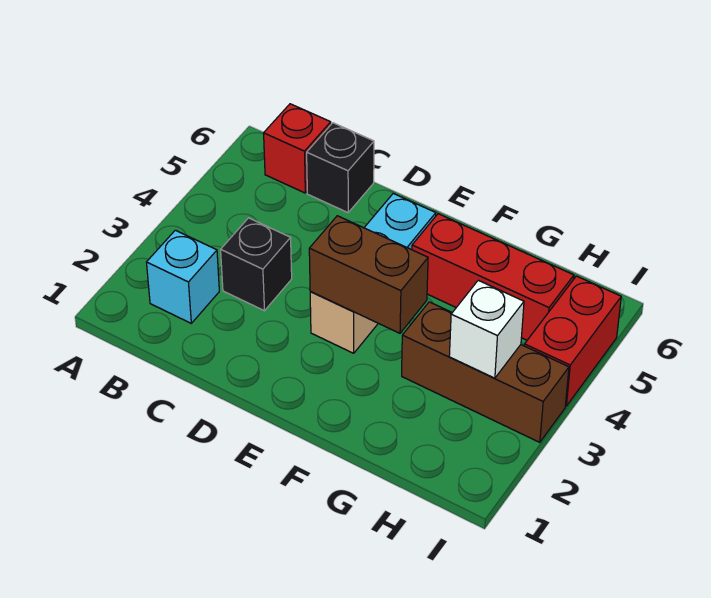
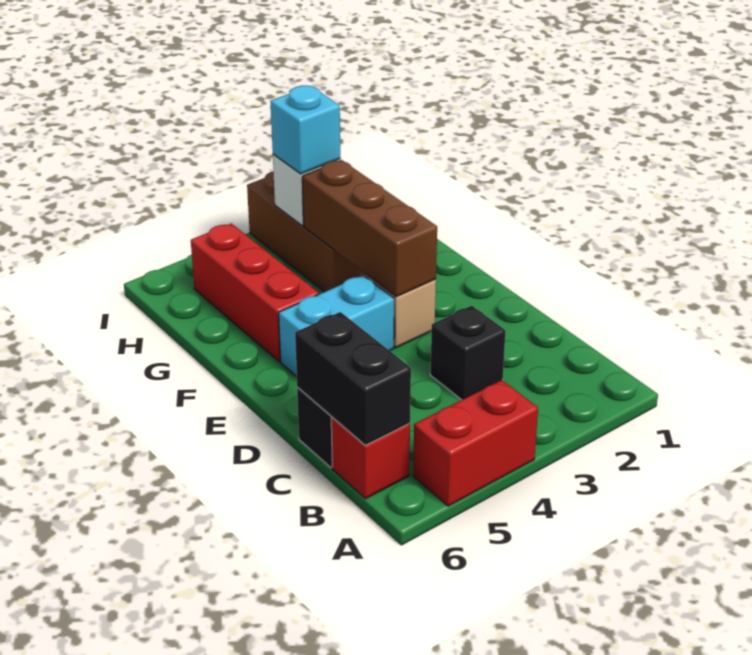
cyan 1x1 brick [146,230,219,323] -> cyan 1x1 brick moved to [270,86,340,174]
none -> black 1x2 brick [295,312,411,445]
brown 1x2 brick [309,216,428,333] -> brown 1x3 brick [302,160,437,297]
red 1x2 brick [524,276,621,406] -> red 1x2 brick moved to [413,380,538,506]

